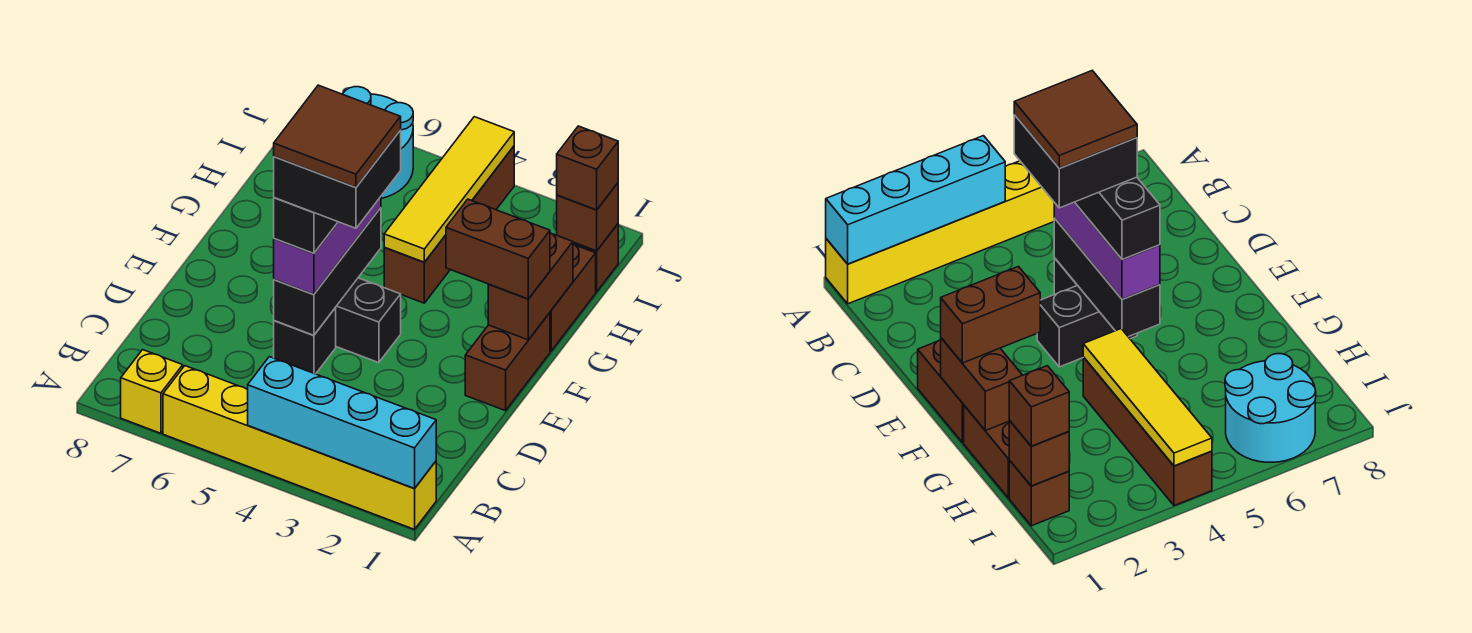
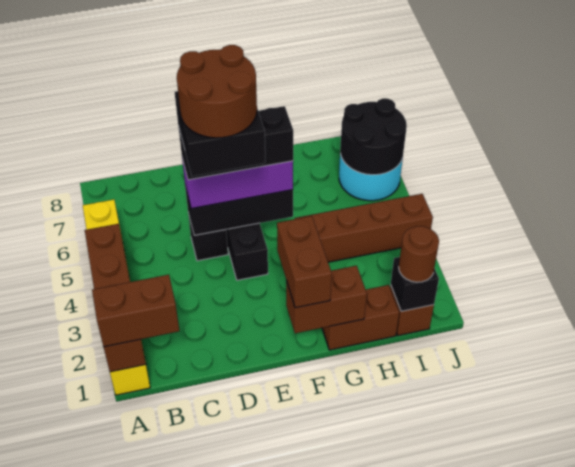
cyan 1x4 brick [247,357,436,488] -> brown 1x4 brick [85,224,146,372]
yellow 1x1 brick [121,350,183,433] -> none
brown 2x2 tile [274,85,401,187] -> brown 2x2 round brick [177,45,257,138]
brown 1x2 brick [465,313,550,411] -> brown 1x2 brick moved to [92,275,179,347]
yellow 1x4 tile [384,117,514,262] -> none
brown 1x1 brick [557,183,618,251] -> black 1x1 brick [391,257,439,311]
brown 1x1 brick [557,126,618,210] -> brown 1x1 round brick [399,226,439,282]
none -> black 2x2 round brick [340,98,407,175]

